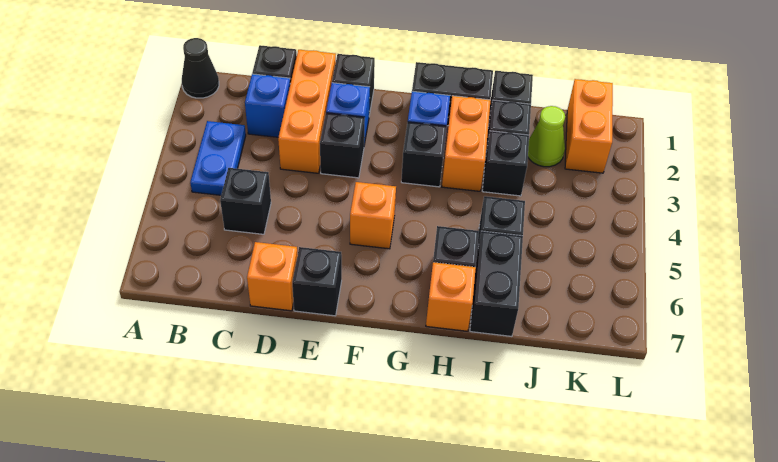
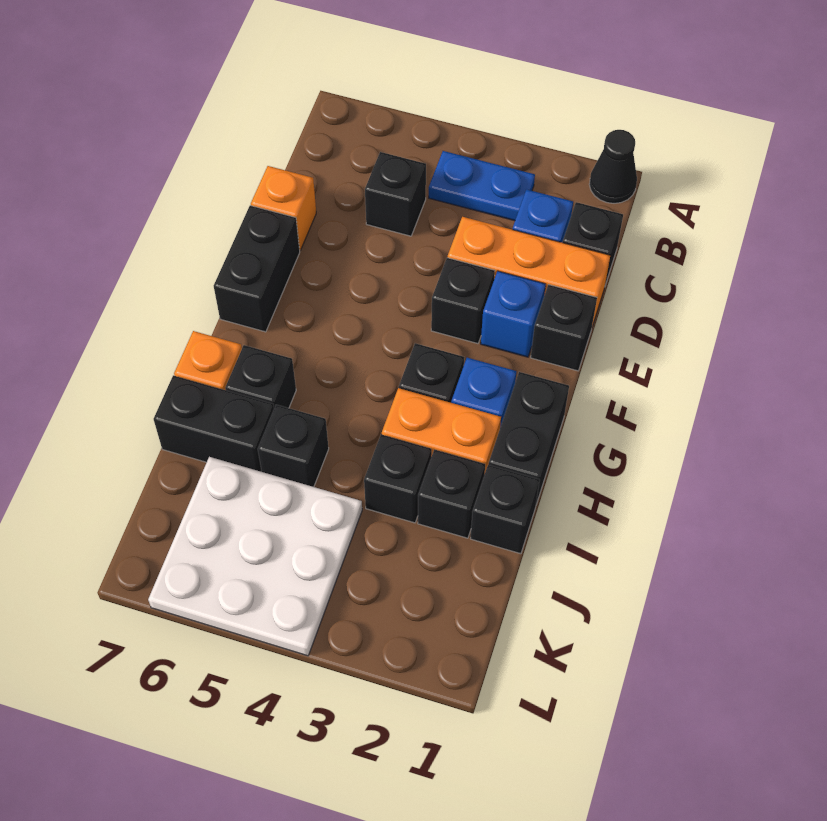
black 1x1 brick [292,247,342,316] -> black 1x2 brick [214,205,300,332]
orange 1x1 brick [350,182,396,249] -> none
lime 1x1 cone [528,106,565,167] -> none
none -> white 3x3 plate [148,457,362,656]
orange 1x2 brick [565,79,613,173] -> none

